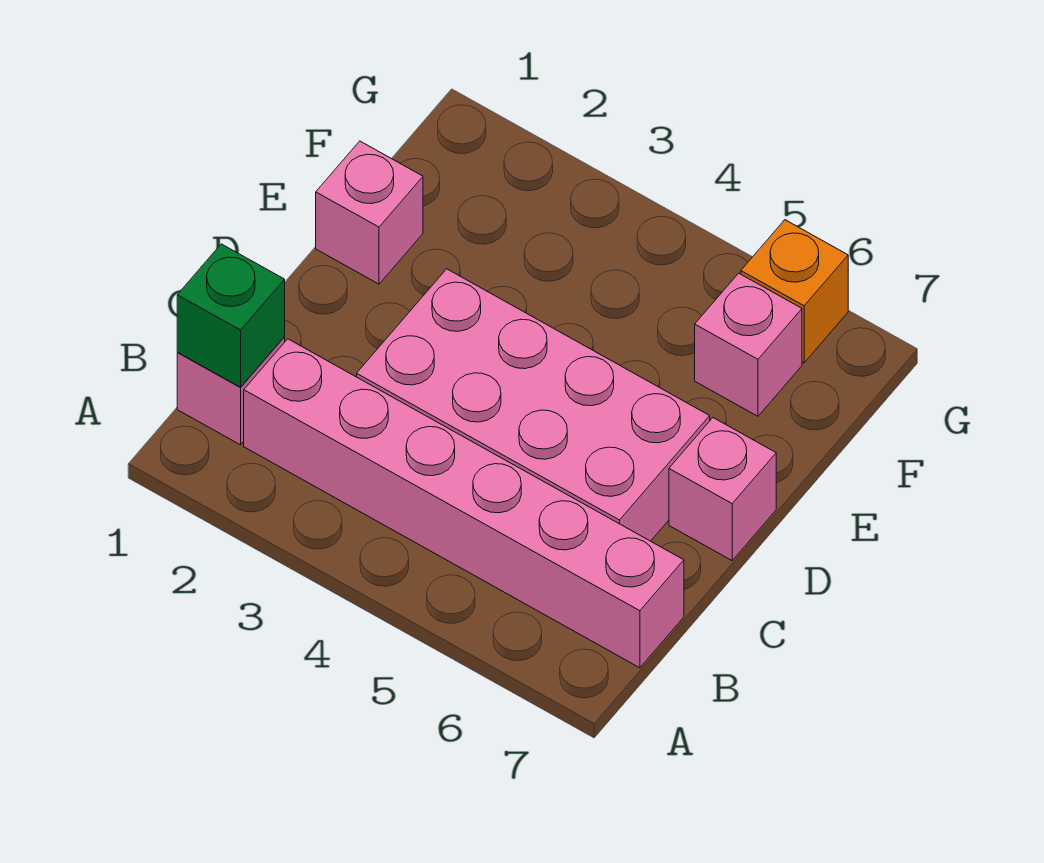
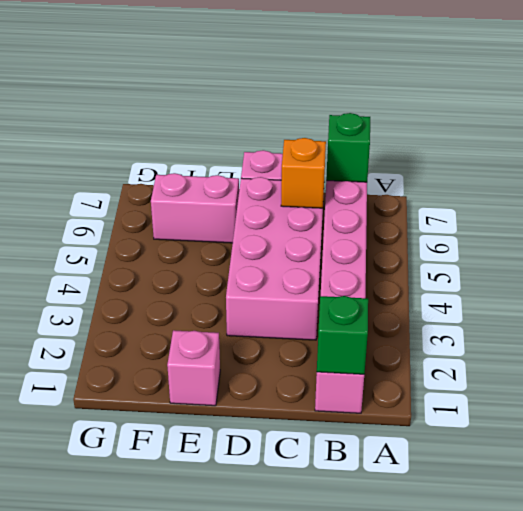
none -> green 1x1 brick [326,113,370,182]
pink 1x1 brick [695,273,802,416] -> pink 1x2 brick [151,173,239,243]
orange 1x1 brick [741,220,848,363] -> orange 1x1 brick moved to [281,138,326,208]

